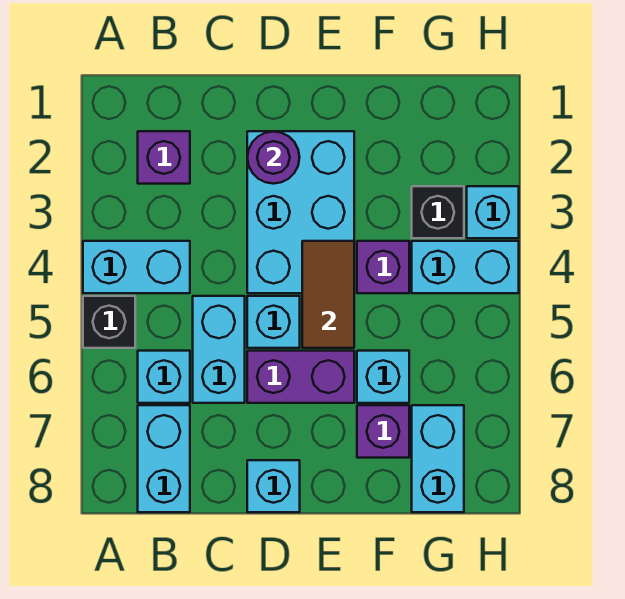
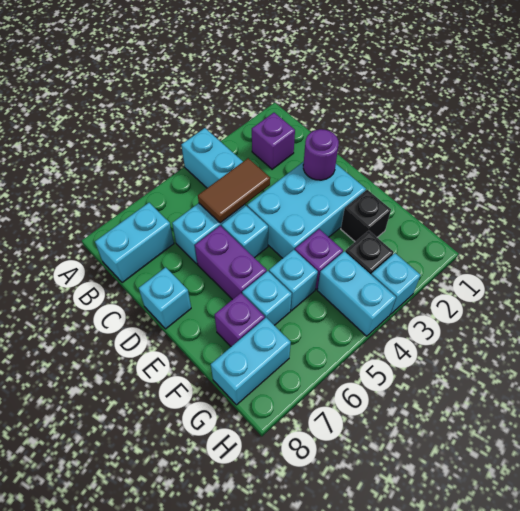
black 1x1 brick [83,296,135,348] -> black 1x1 brick moved to [341,190,391,242]
cyan 1x1 brick [138,351,190,403] -> cyan 1x1 brick moved to [269,250,318,311]
brown 1x2 tile [302,241,354,348] -> brown 1x2 tile moved to [198,158,270,223]

